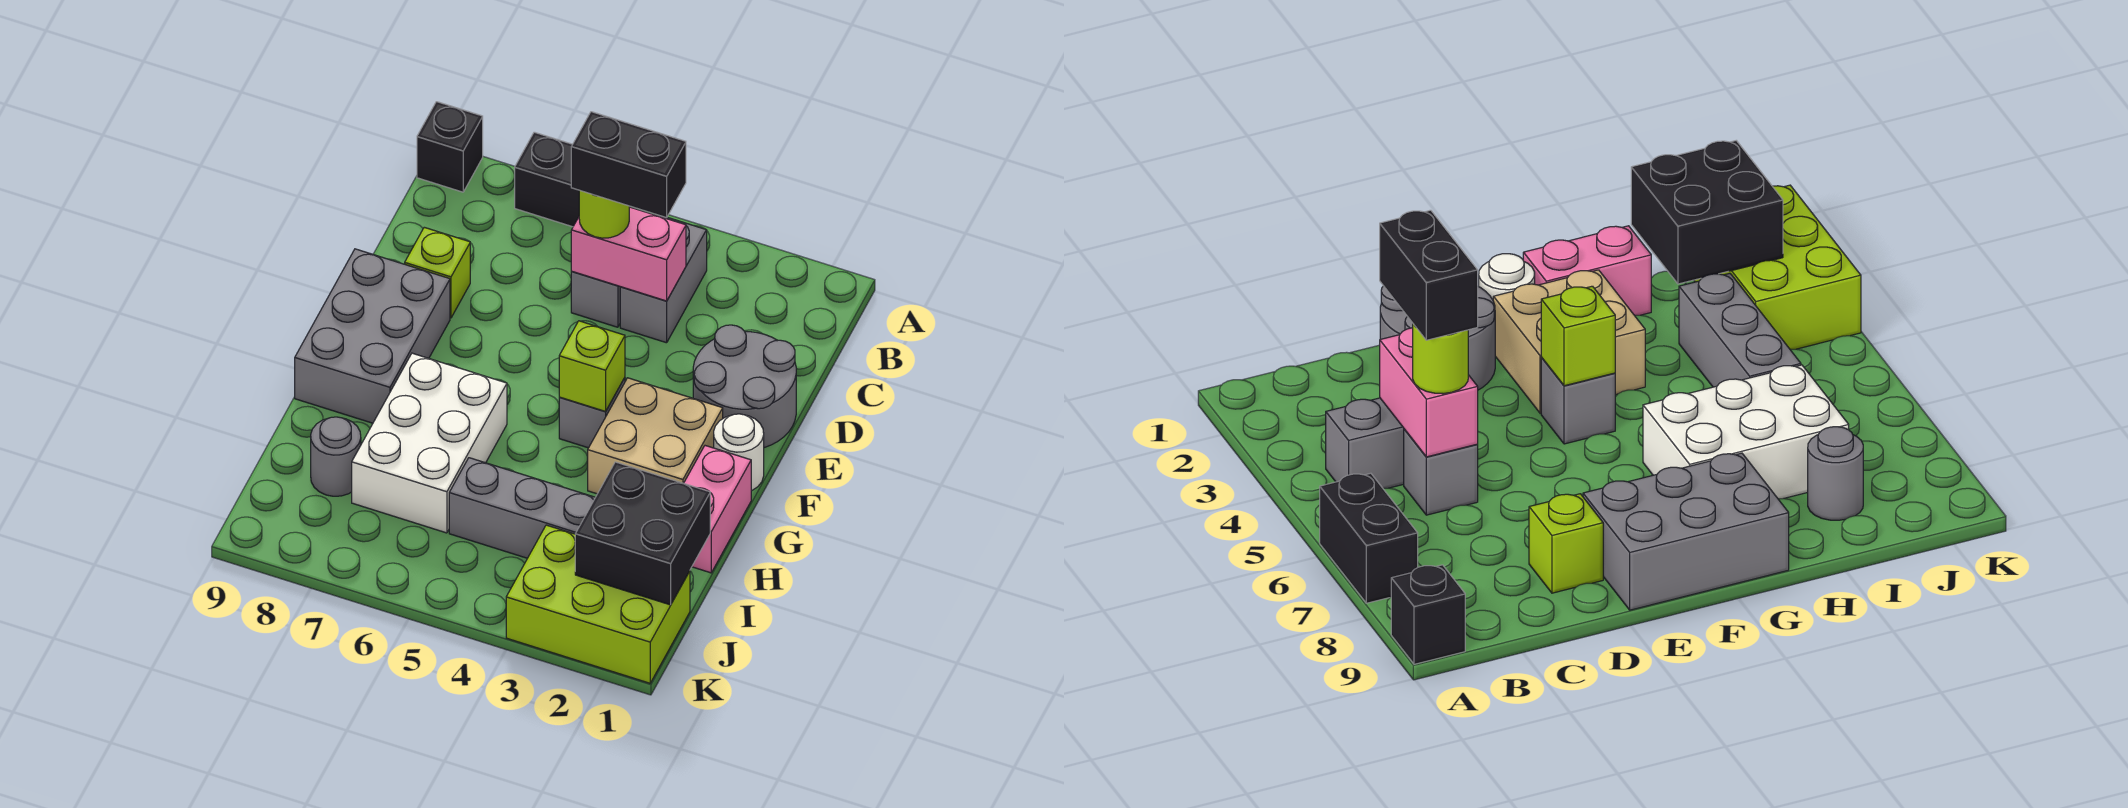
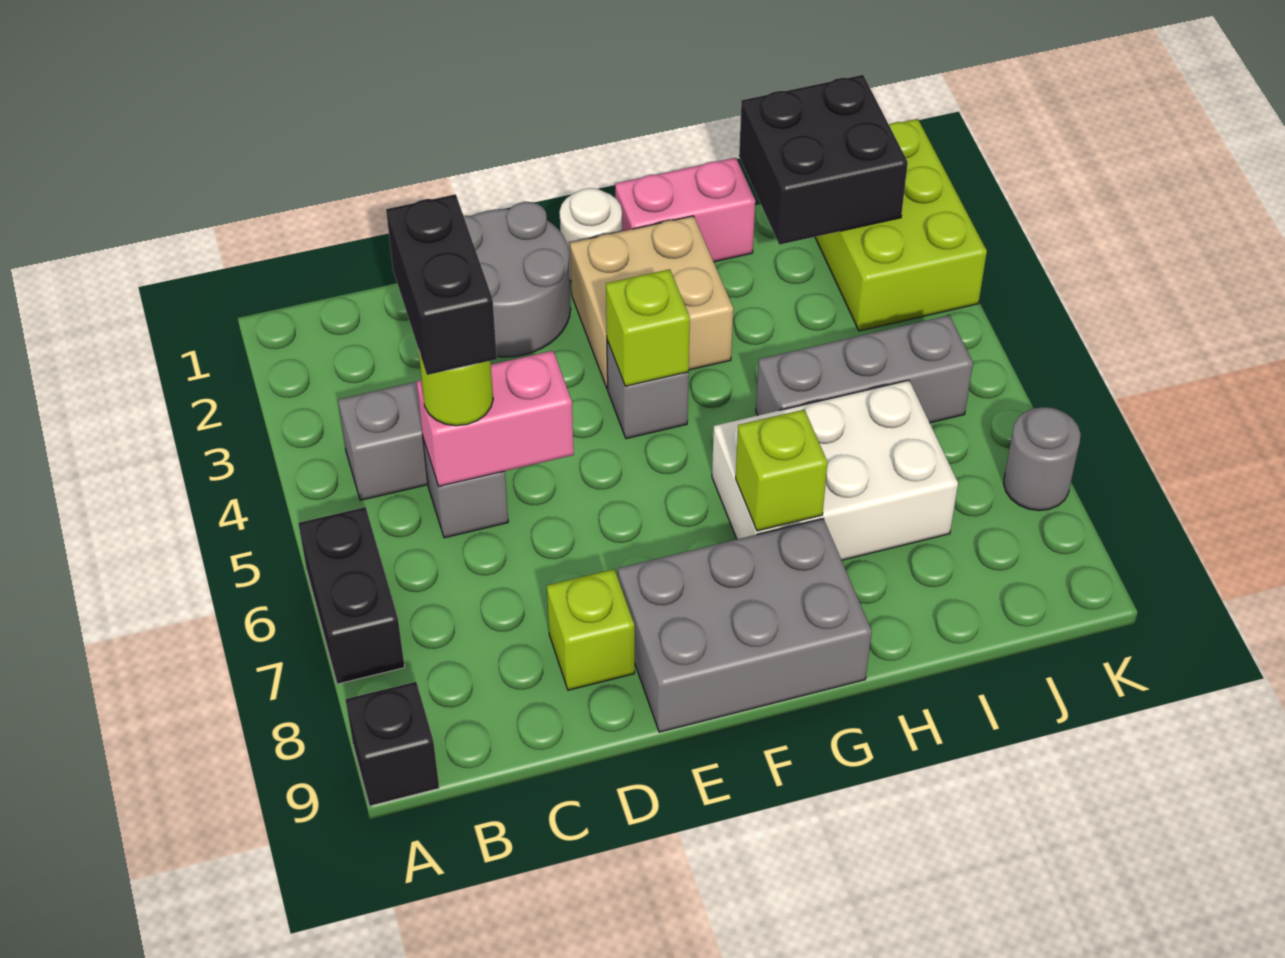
pink 1x2 brick [571,207,686,301] -> pink 1x2 brick turned to [417,351,574,486]
none -> lime 1x1 brick [736,410,828,531]
grey 1x3 brick [449,458,595,558] -> grey 1x3 brick turned to [756,315,973,423]
grey 1x1 round brick [311,417,361,496] -> grey 1x1 round brick moved to [1004,407,1081,511]

